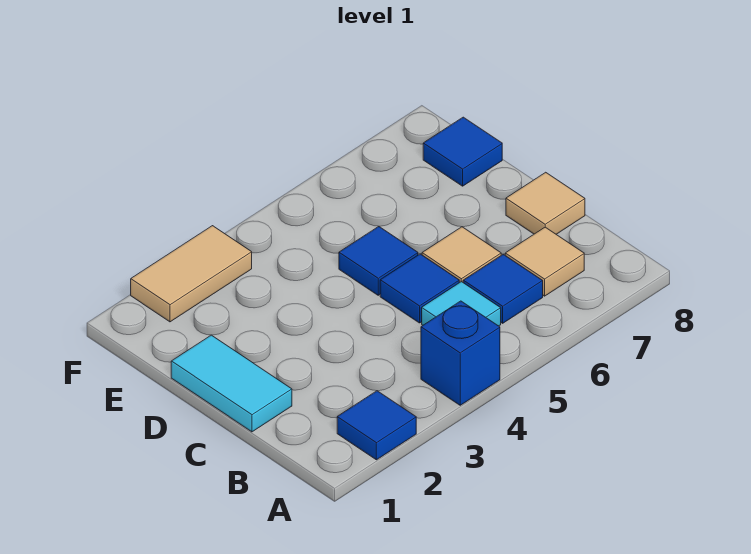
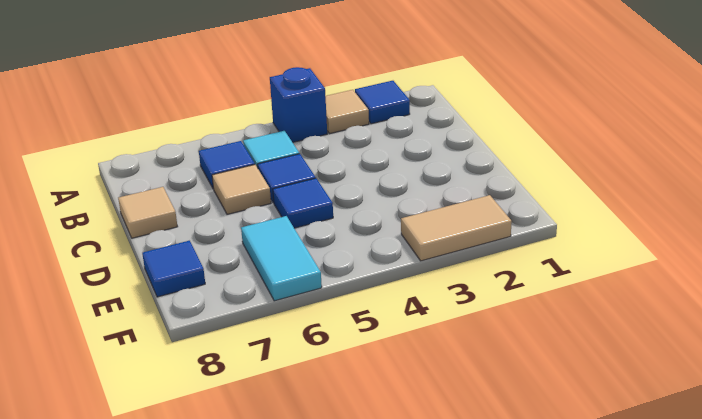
tan 1x1 tile [505,227,584,296] -> tan 1x1 tile moved to [325,90,369,134]
cyan 1x2 tile [171,335,292,432] -> cyan 1x2 tile moved to [241,216,322,301]

